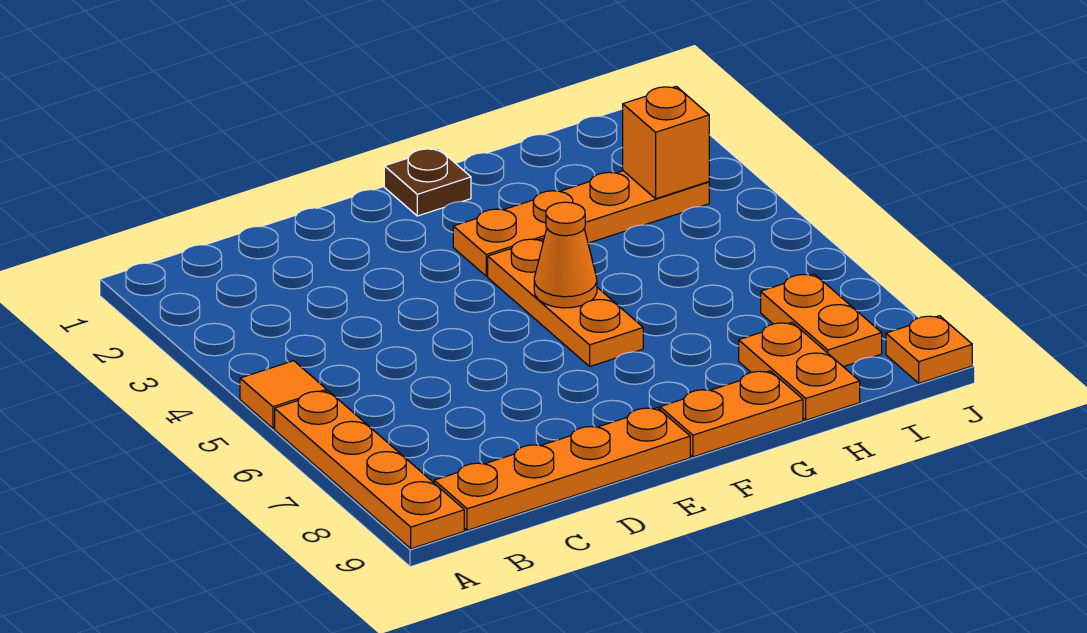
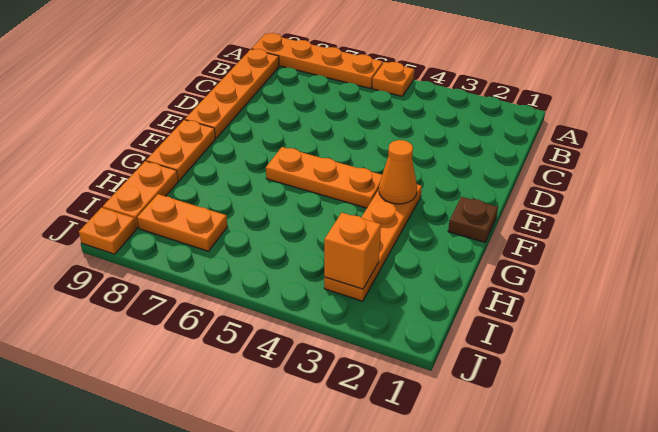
orange 1x1 tile [240,361,327,428] -> orange 1x1 plate [372,62,414,96]
orange 1x1 cone [534,202,597,308] -> orange 1x1 cone moved to [379,140,417,204]
orange 1x2 plate [739,322,860,420] -> orange 1x2 plate turned to [103,161,178,228]

